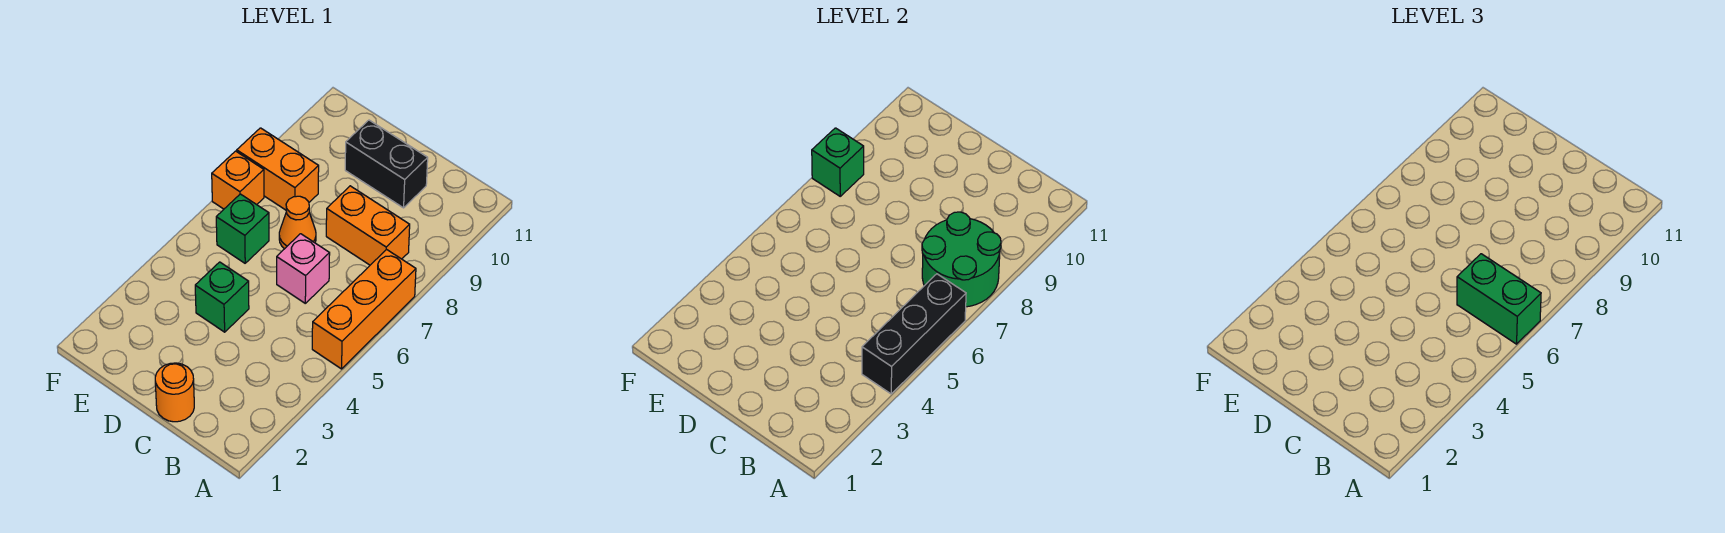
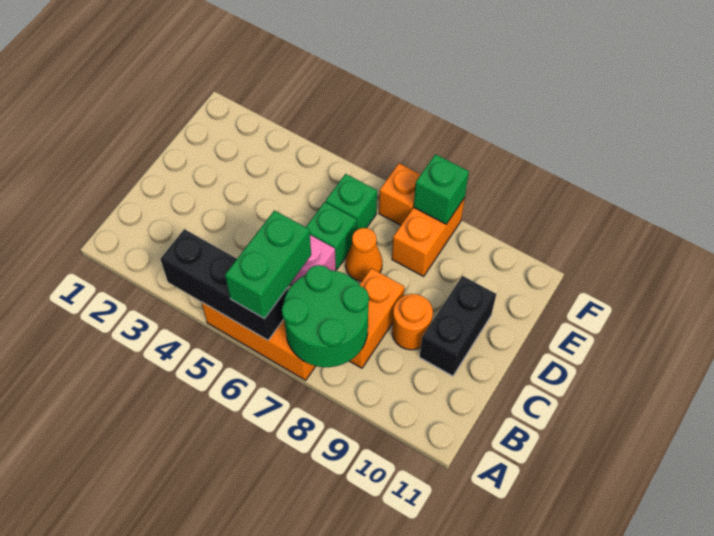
orange 1x1 round brick [155,363,194,422] -> orange 1x1 round brick moved to [392,294,433,350]
green 1x1 brick [195,262,249,332] -> green 1x1 brick moved to [306,202,356,269]

